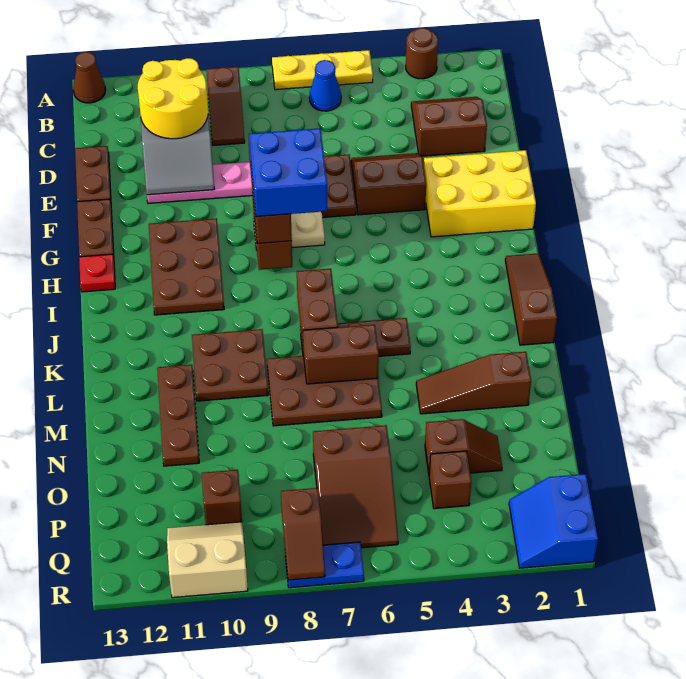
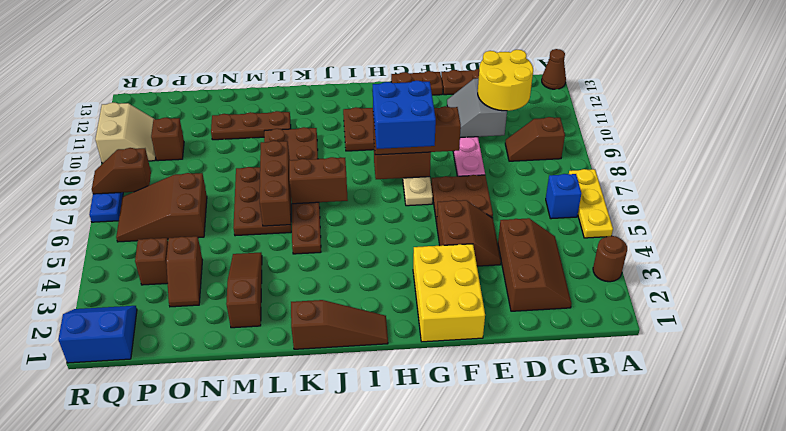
blue 1x1 cone [309,60,341,111] -> blue 1x1 brick [546,174,581,219]
brown 2x2 slope [411,97,487,156] -> brown 2x3 slope [498,218,571,311]
red 1x1 plate [79,254,115,292] -> none
brown 1x2 brick [303,325,379,384] -> brown 1x3 brick [260,141,291,226]

